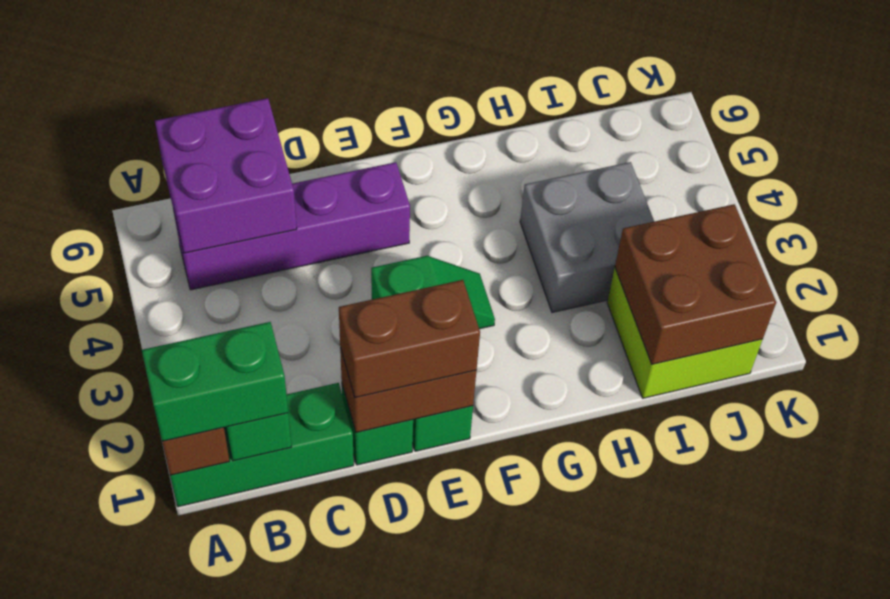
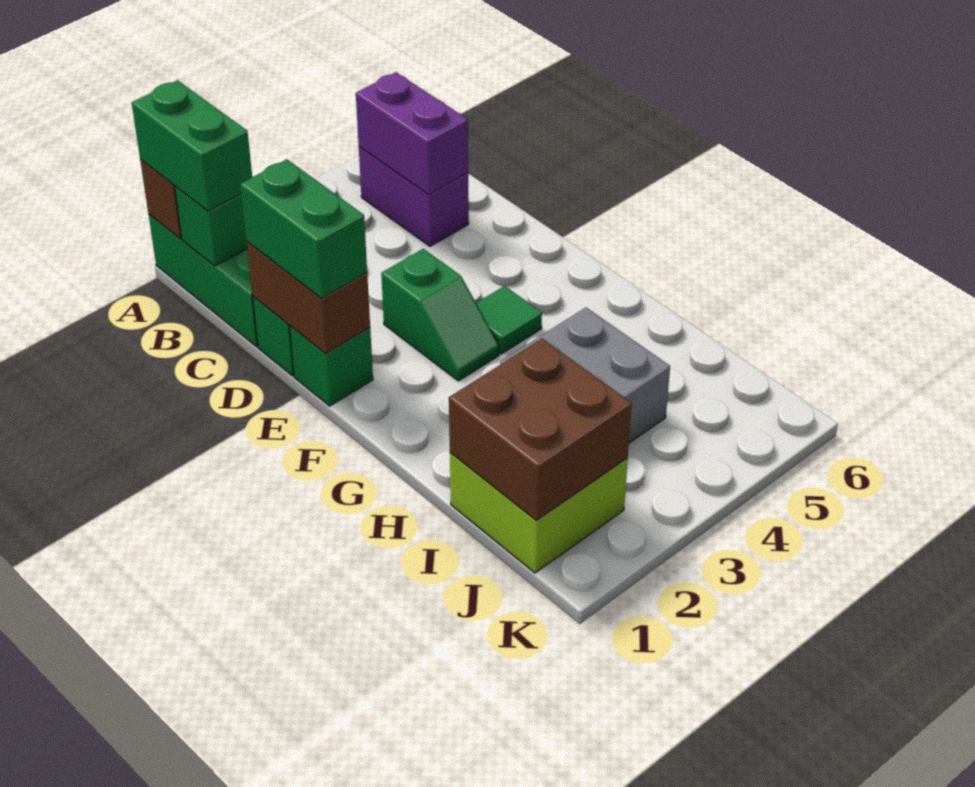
purple 1x4 brick [174,162,410,290] -> purple 1x2 brick [359,147,469,246]
purple 2x2 brick [155,98,297,253] -> purple 1x2 brick [356,72,468,194]
brown 1x2 brick [339,280,480,398] -> green 1x2 brick [240,159,367,298]
none -> green 1x1 tile [476,286,542,354]

